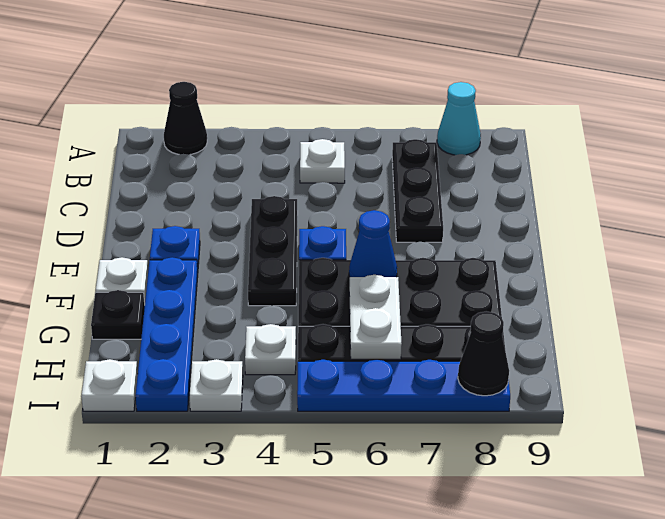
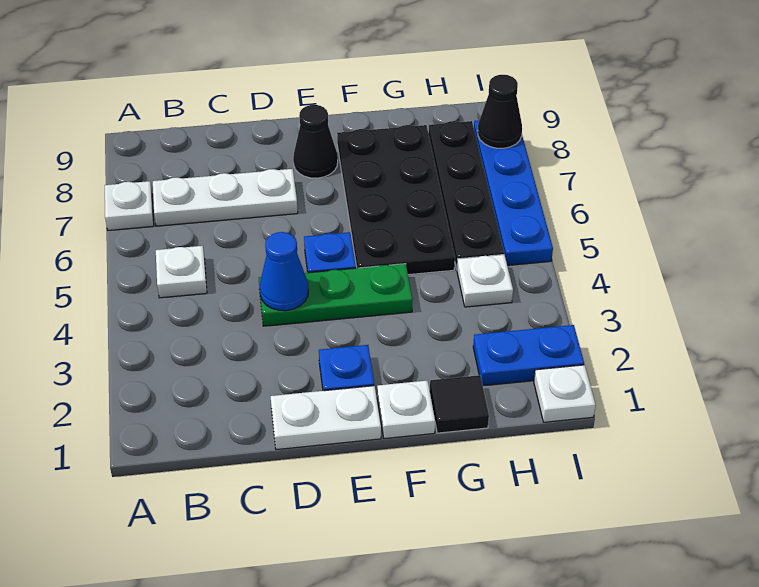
black 1x1 cone [164,82,207,155] -> black 1x1 cone moved to [293,105,338,178]
cyan 1x1 cone [437,82,481,155] -> none
black 1x3 plate [392,139,443,242] -> white 1x3 plate [153,169,298,226]
black 1x3 plate [248,196,298,306] -> green 1x3 plate [259,264,413,326]
blue 1x4 plate [135,257,198,411] -> blue 1x2 plate [473,325,584,386]
blue 1x1 cone [349,210,397,277] -> blue 1x1 cone moved to [259,232,308,311]
black 1x1 plate [91,290,145,339] -> black 1x1 tile [430,375,489,433]
white 1x2 plate [349,275,402,359] -> white 1x2 plate moved to [270,386,381,450]
white 1x1 plate [190,359,243,411] -> white 1x1 plate moved to [105,181,154,230]

